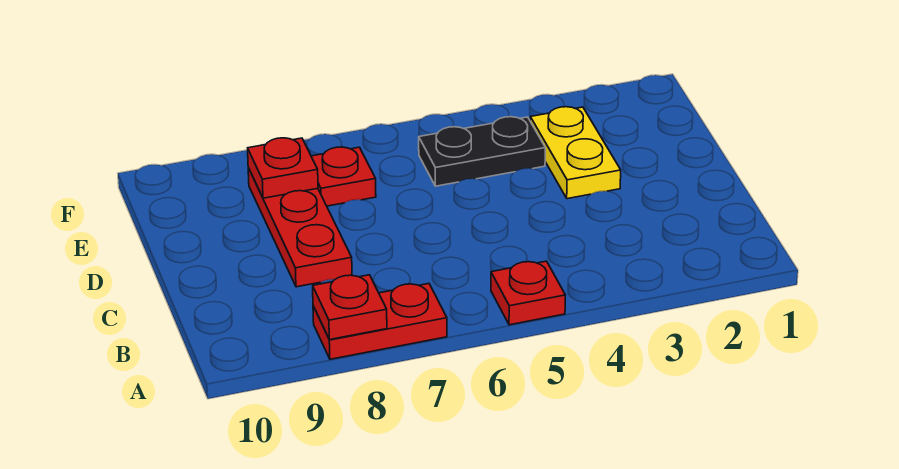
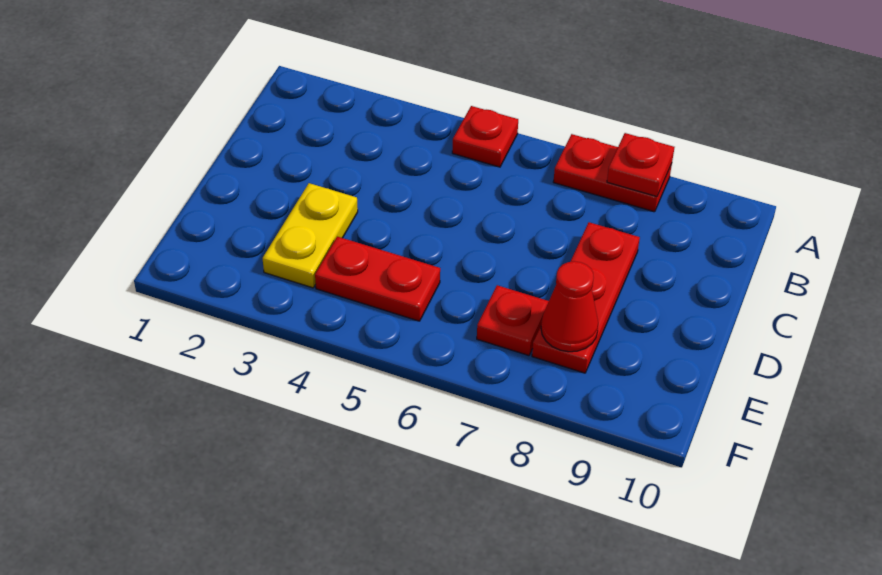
black 1x2 plate [419,117,545,186] -> red 1x2 plate [315,237,440,321]
red 1x1 plate [248,138,318,198] -> red 1x1 cone [541,261,598,352]

